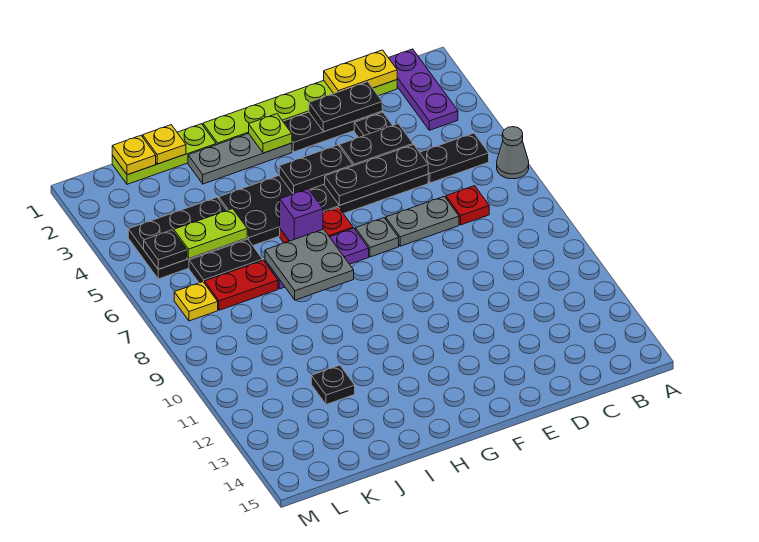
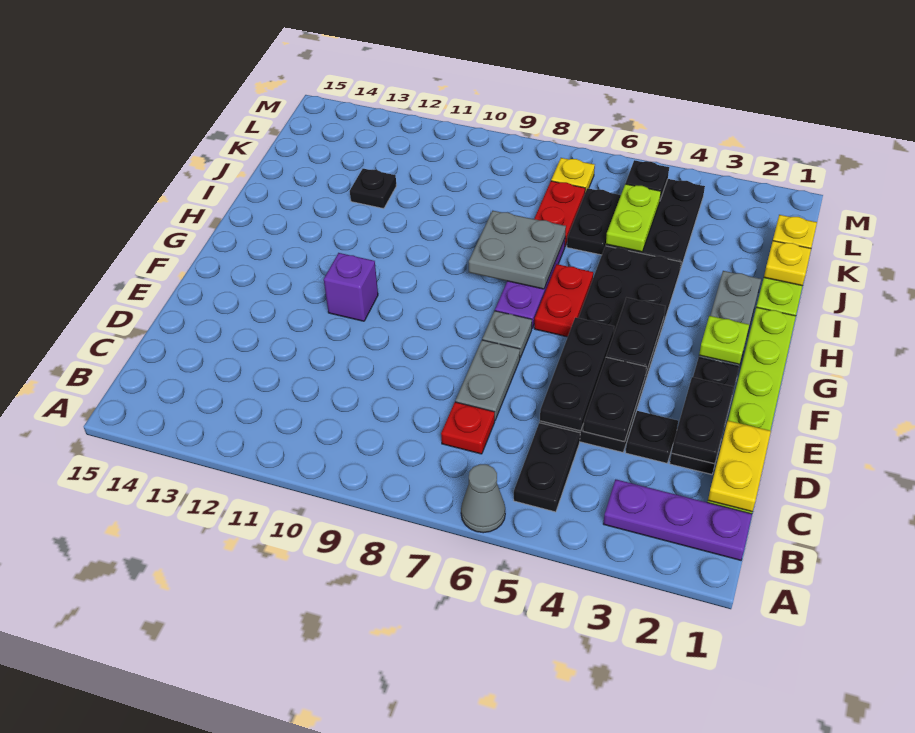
purple 1x1 brick [280,189,323,241] -> purple 1x1 brick moved to [324,253,378,321]

